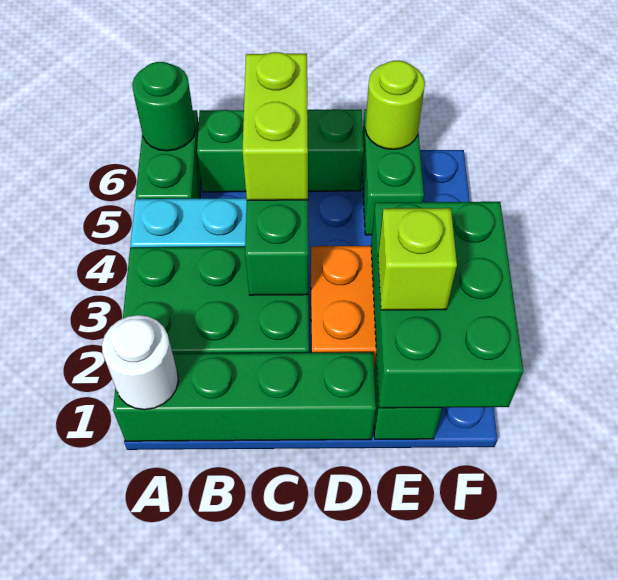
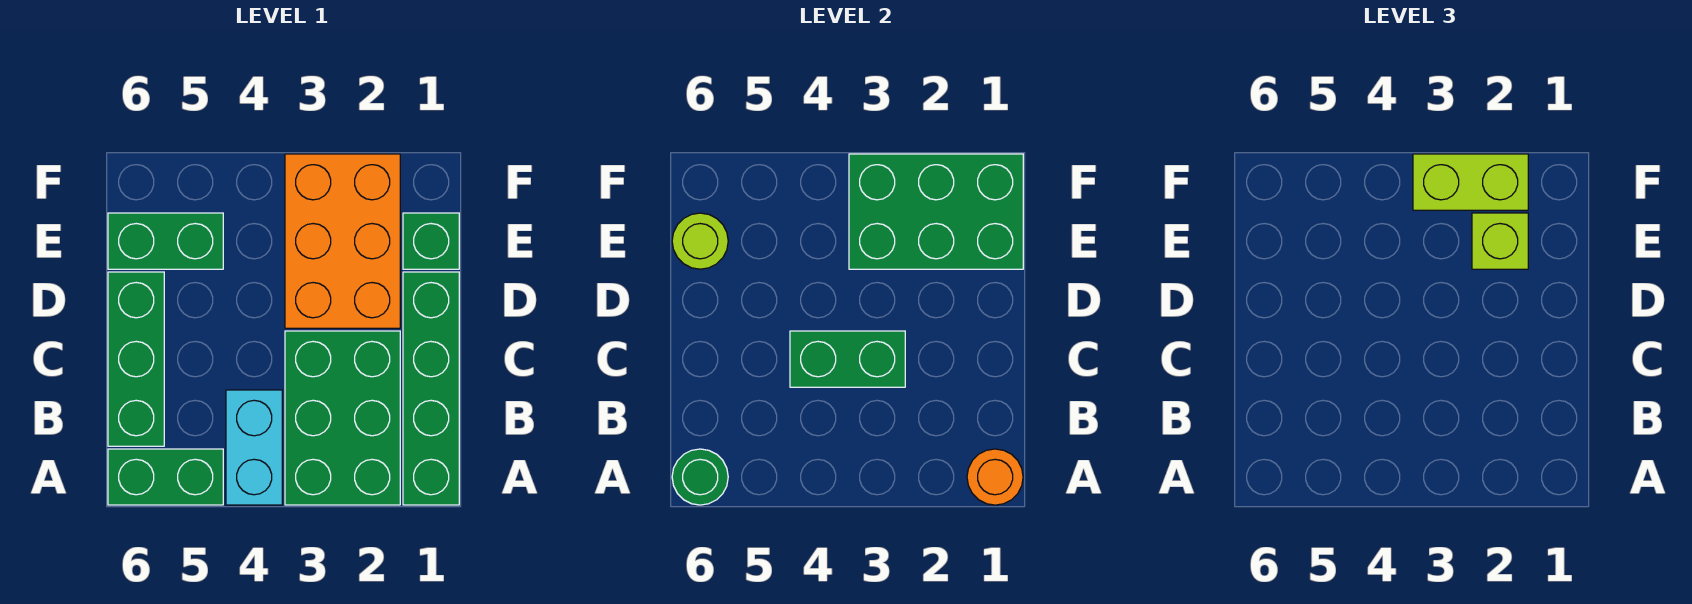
white 1x1 round brick [102,315,178,410] -> orange 1x1 round brick [967,449,1023,505]
lime 1x2 brick [242,52,308,200] -> lime 1x2 brick moved to [1413,154,1528,210]

